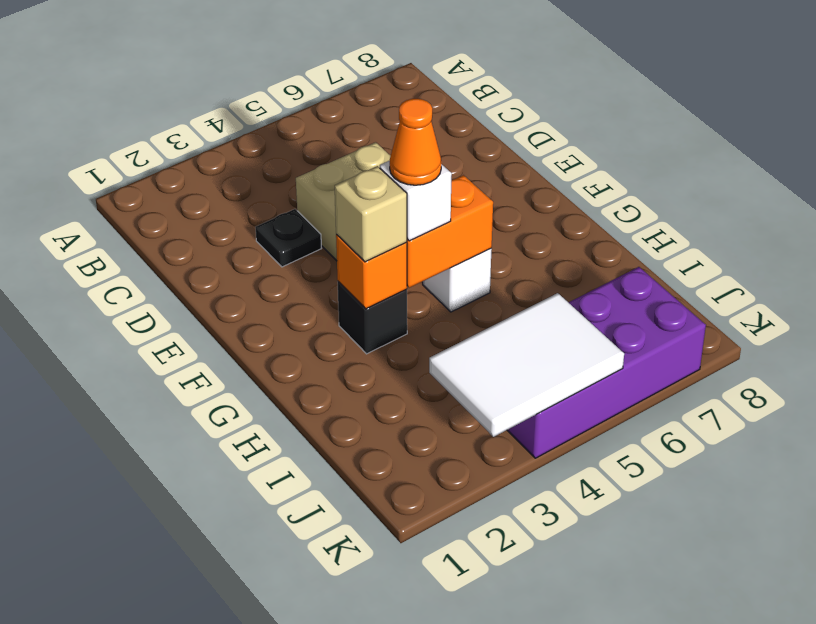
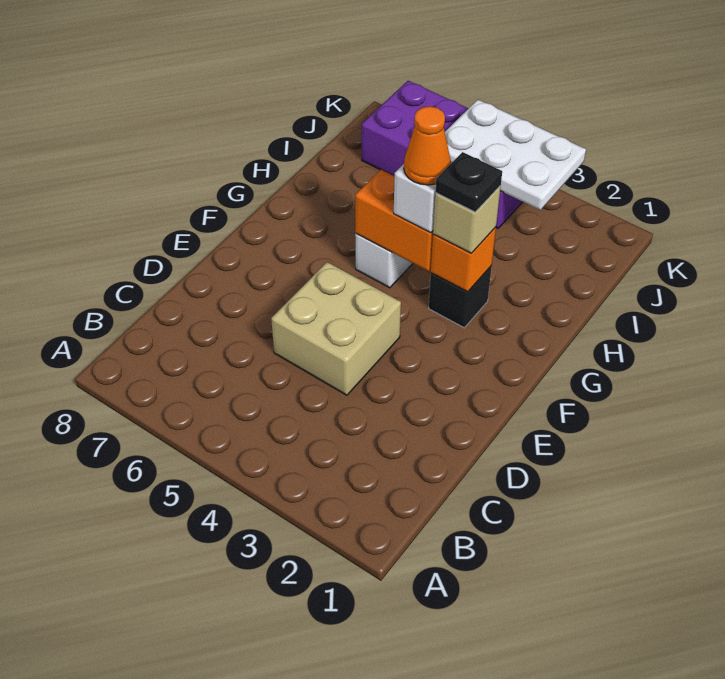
black 1x1 plate [255,209,322,267] -> black 1x1 plate moved to [435,152,502,212]
white 2x3 tile [429,293,624,437] -> white 2x3 plate [445,100,586,210]

